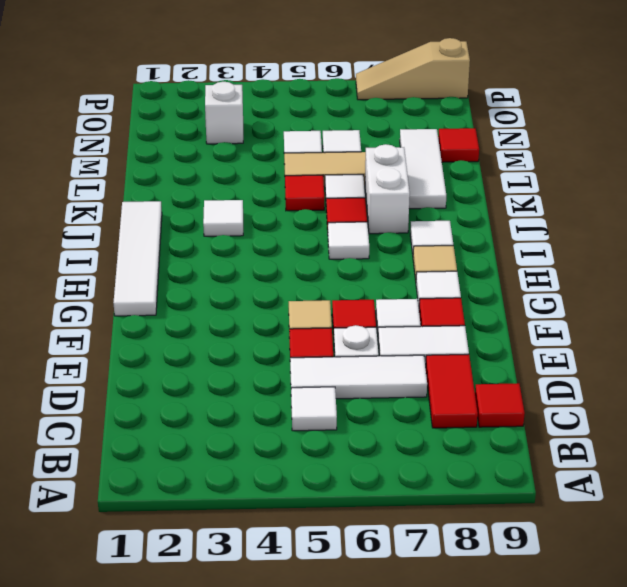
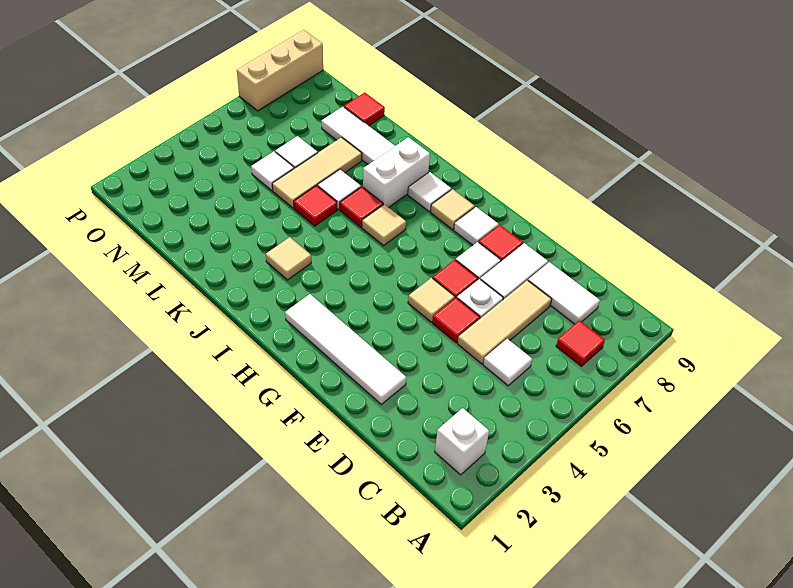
red 1x2 tile [425,354,478,428] -> white 1x2 tile [528,262,600,324]
red 1x1 tile [475,383,525,427] -> red 1x1 tile moved to [556,320,605,366]
white 1x3 tile [290,355,427,399] -> tan 1x3 tile [458,280,552,364]
white 1x4 tile [113,201,162,316] -> white 1x4 tile moved to [285,294,406,404]
white 1x1 tile [328,222,369,259] -> tan 1x1 tile [362,204,406,246]
white 1x1 tile [203,200,243,236] -> tan 1x1 tile [266,237,311,280]
white 1x2 brick [365,144,410,234] -> white 1x2 brick turned to [363,137,430,207]
white 1x1 brick [205,82,243,144] -> white 1x1 brick moved to [435,408,489,475]
tan 1x3 slope [356,38,470,100] -> tan 1x3 brick [237,30,323,111]

